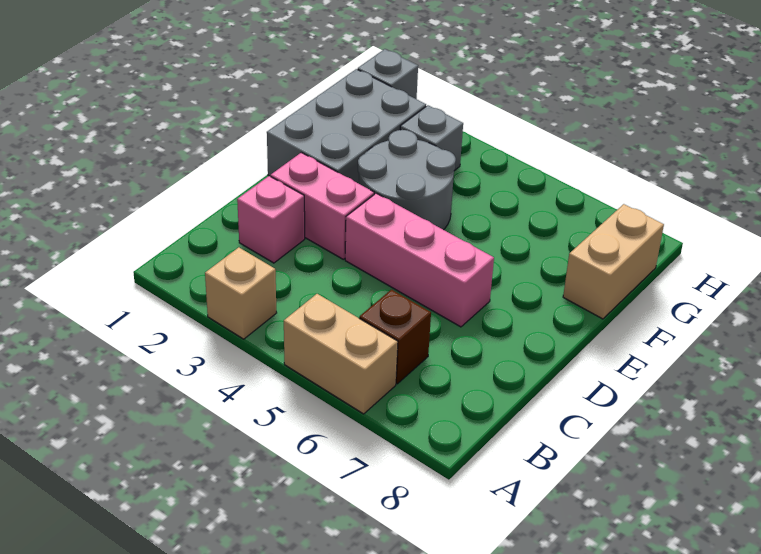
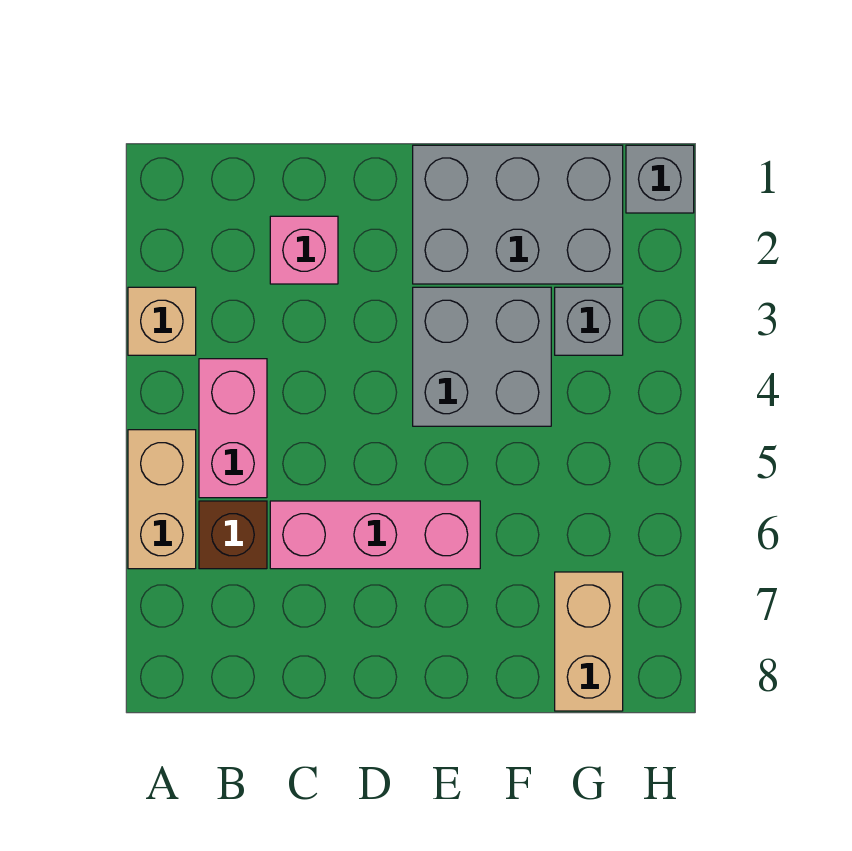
pink 1x2 brick [271,153,374,259] -> pink 1x2 brick moved to [199,359,267,498]
pink 1x3 brick [345,193,494,327] -> pink 1x3 brick turned to [270,501,480,569]
grey 2x2 round brick [358,130,456,230] -> grey 2x2 brick [413,287,551,426]
tan 1x2 brick [563,204,664,319] -> tan 1x2 brick turned to [555,572,623,711]

